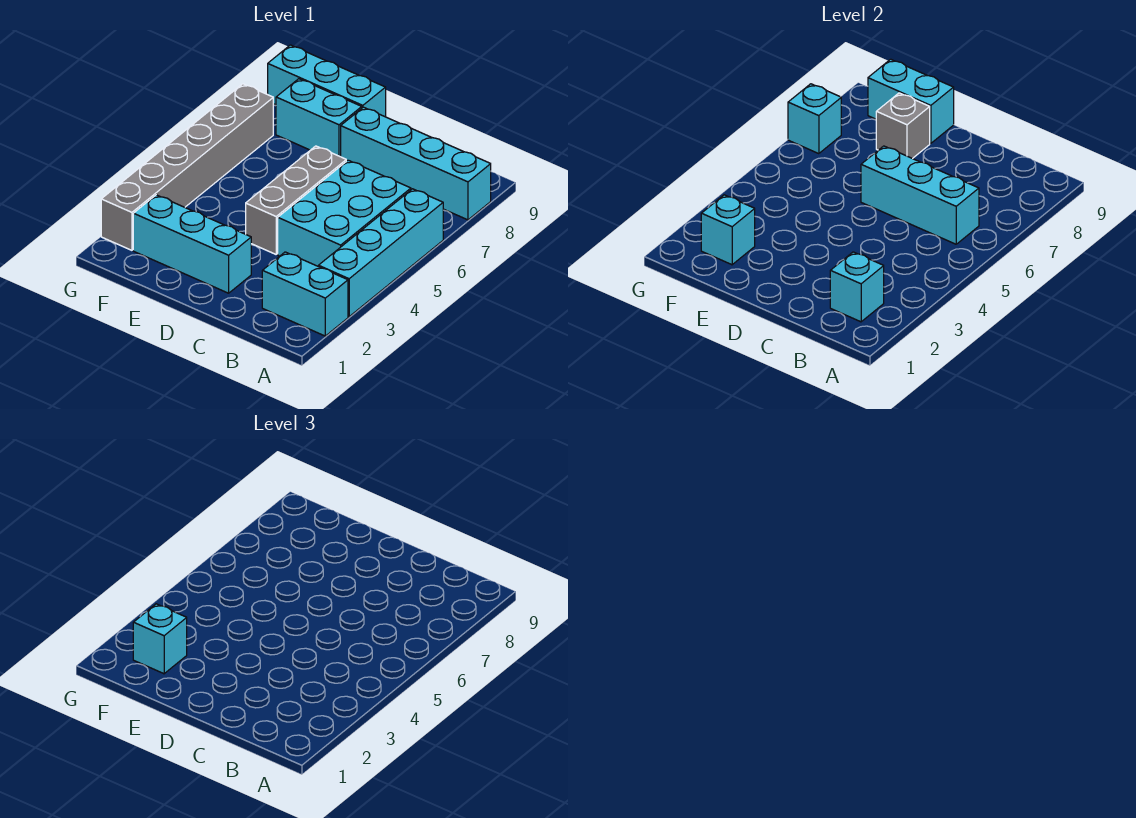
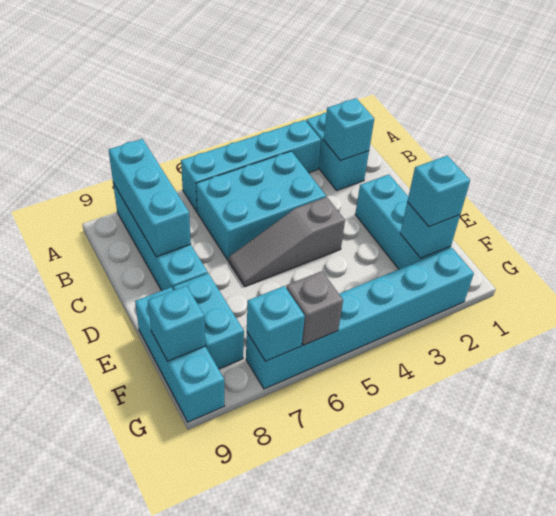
cyan 1x3 brick [861,146,979,244] -> cyan 1x3 brick moved to [109,139,191,257]
grey 1x3 brick [246,146,346,254] -> grey 1x3 slope [229,197,345,287]
grey 1x1 brick [876,93,930,159] -> grey 1x1 brick moved to [286,271,343,345]
cyan 1x2 brick [868,59,954,143] -> cyan 1x1 brick [148,286,205,361]
grey 1x6 brick [101,84,273,250] -> cyan 1x6 brick [246,248,474,389]

